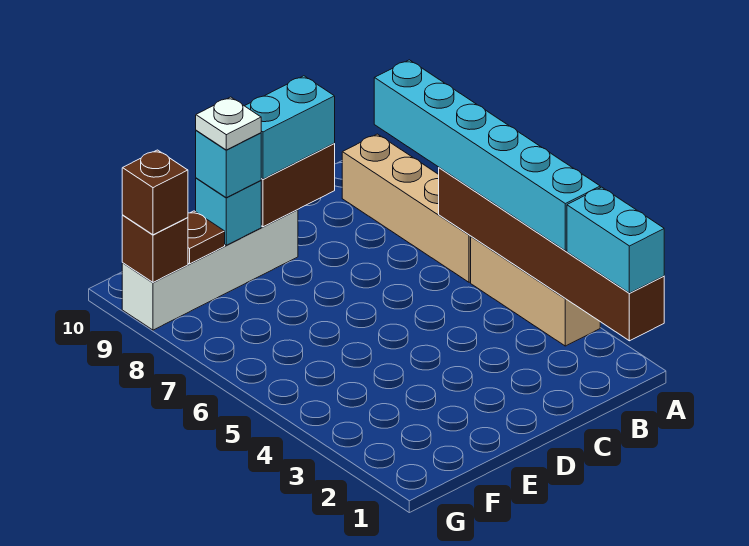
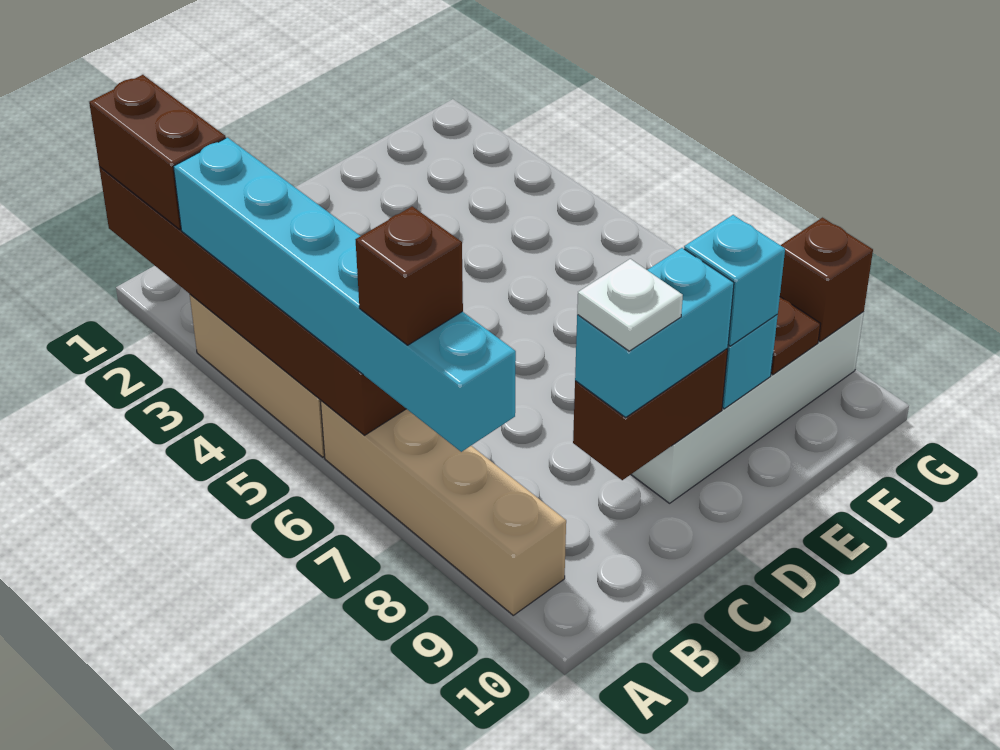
cyan 1x2 brick [567,187,664,293] -> brown 1x2 brick [89,75,226,229]
white 1x1 plate [196,97,261,150] -> white 1x1 plate moved to [577,259,683,351]
brown 1x1 brick [122,150,188,235] -> brown 1x1 brick moved to [355,206,463,345]

